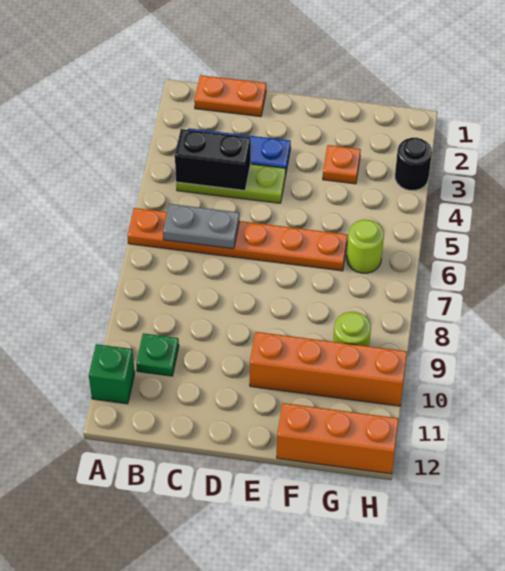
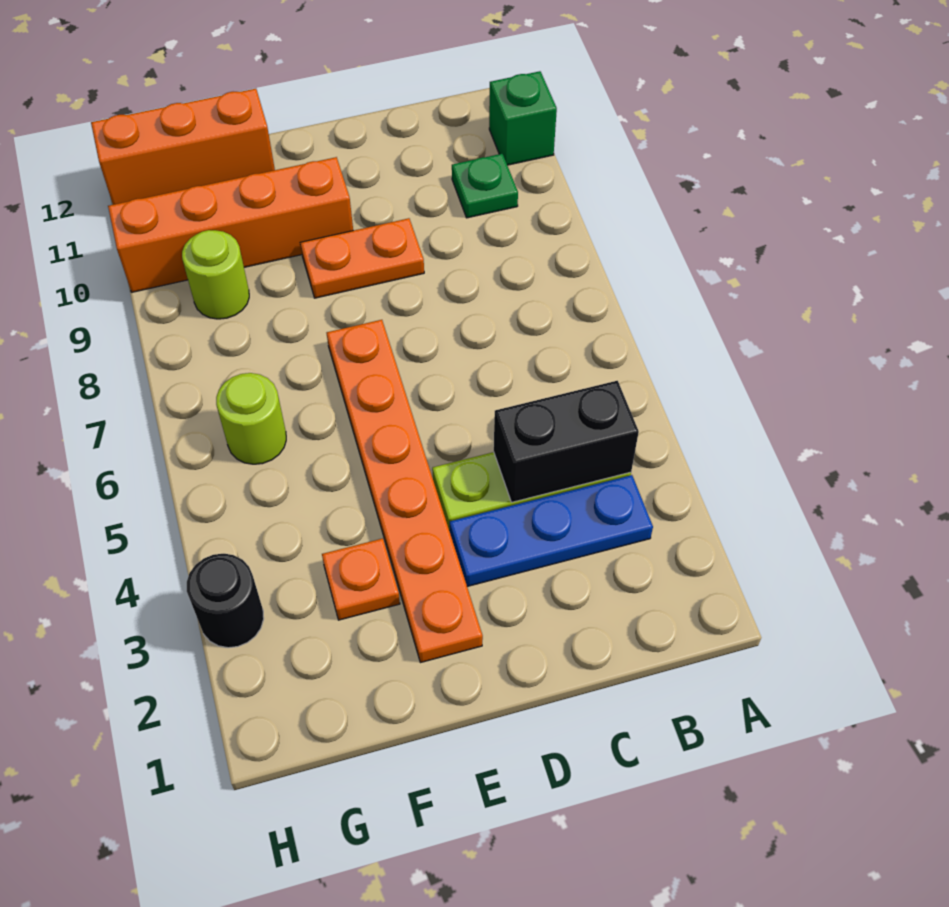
orange 1x6 plate [128,208,348,271] -> orange 1x6 plate turned to [327,320,483,663]
orange 1x2 plate [194,75,266,117] -> orange 1x2 plate moved to [300,218,424,298]
grey 1x2 plate [163,204,239,249] -> none

